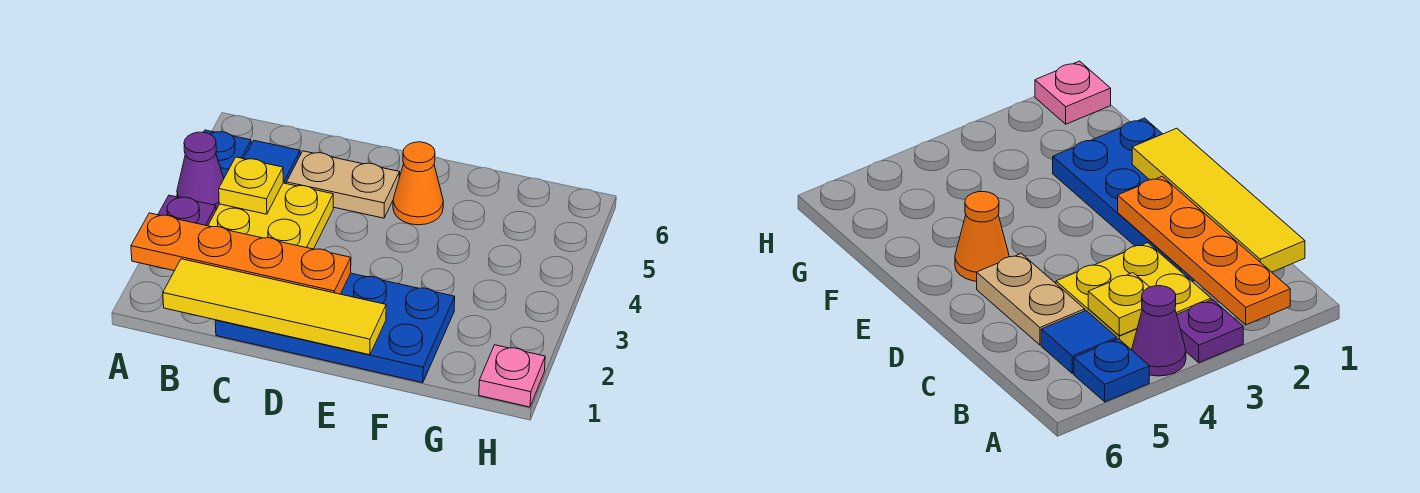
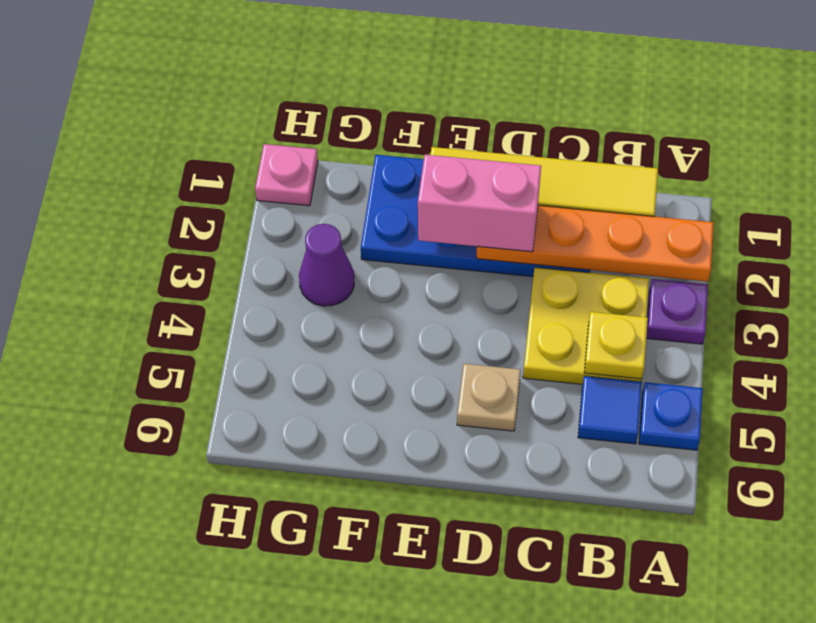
purple 1x1 cone [177,132,224,210] -> purple 1x1 cone moved to [299,224,354,306]
tan 1x2 plate [287,151,400,218] -> tan 1x1 plate [457,364,521,431]
none -> pink 1x2 brick [418,155,541,252]
orange 1x1 cone [393,142,443,225] -> none

